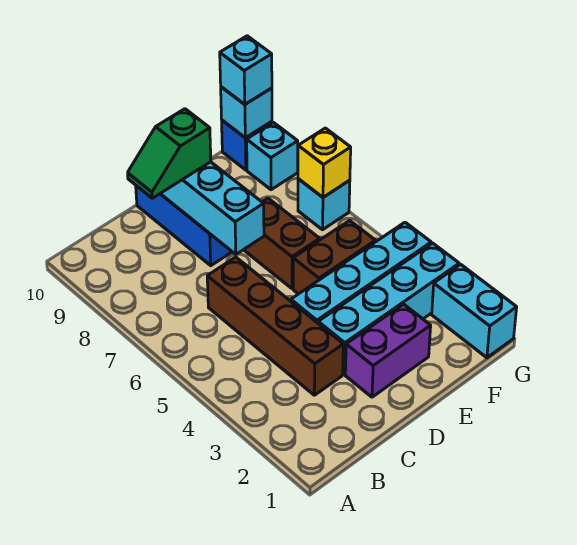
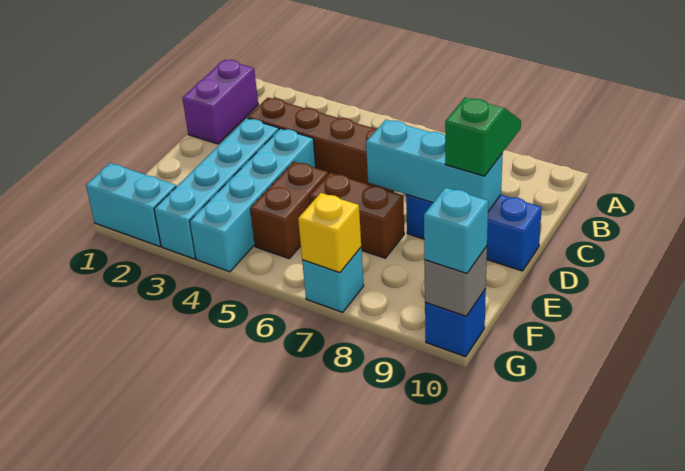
purple 1x2 brick [345,304,431,397] -> purple 1x2 brick moved to [182,60,258,144]
cyan 1x1 brick [247,122,298,190] -> none
cyan 1x1 brick [221,87,272,138] -> grey 1x1 brick [424,246,487,316]

